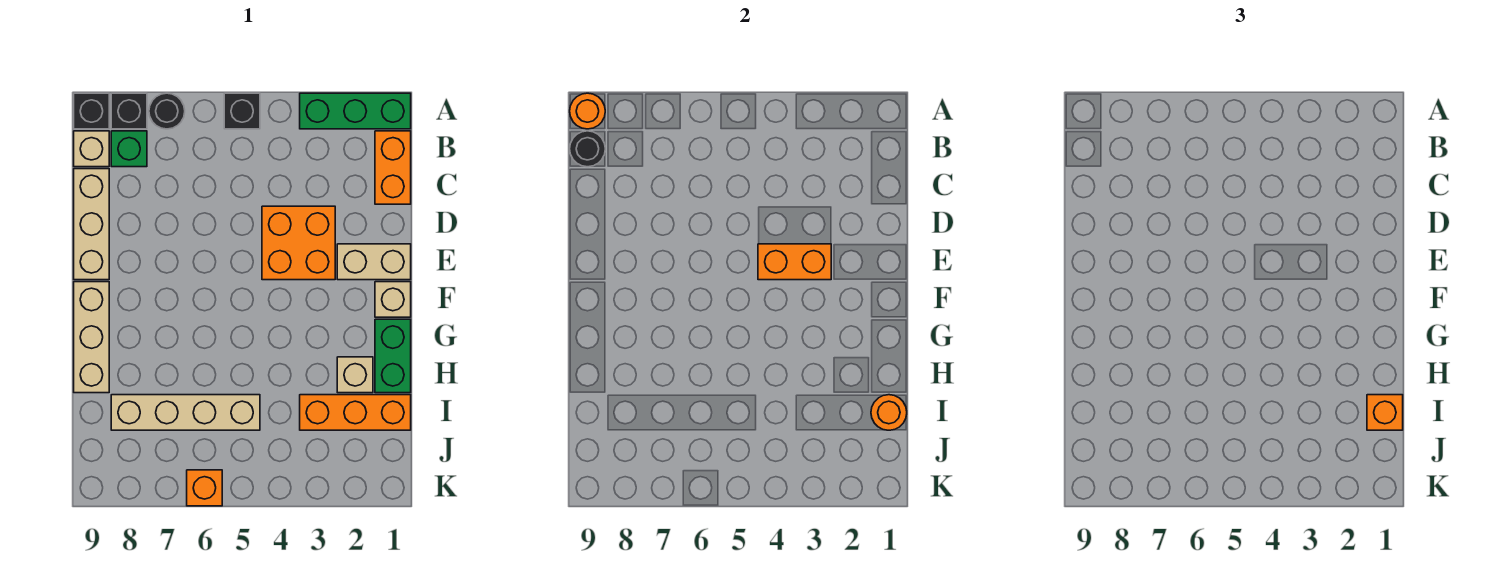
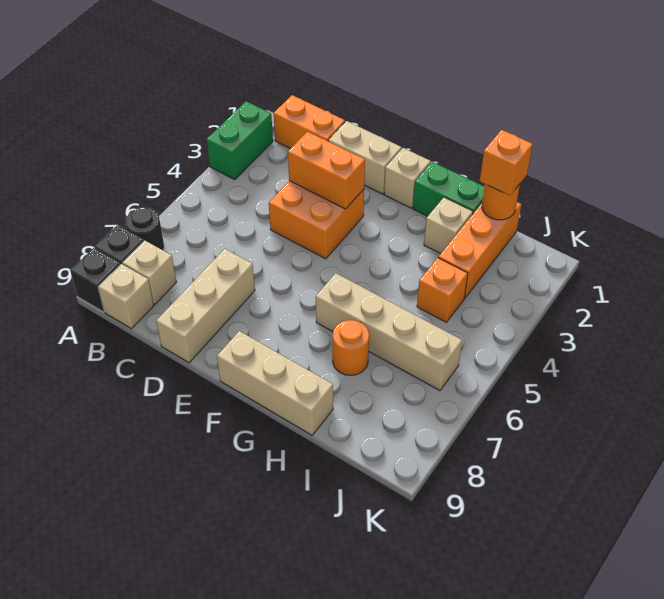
green 1x3 brick [300,93,411,129] -> green 1x2 brick [207,101,273,180]
black 1x1 brick [224,93,260,129] -> none
orange 1x1 round brick [570,93,605,129] -> orange 1x1 round brick moved to [333,320,369,375]
green 1x1 brick [111,131,147,167] -> tan 1x1 brick [123,241,176,304]
black 1x1 round brick [570,131,605,167] -> none
tan 1x3 brick [74,169,109,280] -> tan 1x3 brick turned to [156,249,255,363]
tan 1x2 brick [337,244,411,280] -> tan 1x2 brick turned to [328,121,402,194]
orange 1x2 brick [758,244,831,280] -> orange 1x2 brick turned to [288,132,365,209]
tan 1x4 brick [111,395,260,430] -> tan 1x4 brick turned to [316,273,462,390]
orange 1x1 brick [187,470,222,506] -> orange 1x1 brick moved to [417,258,468,322]

